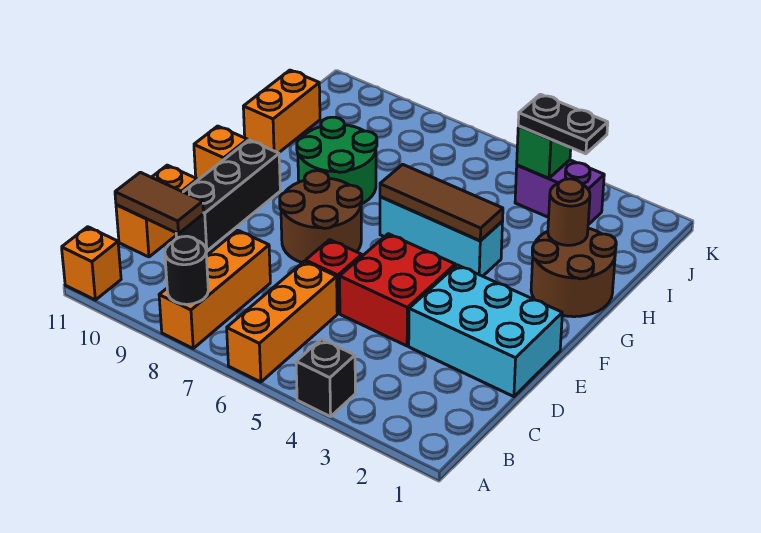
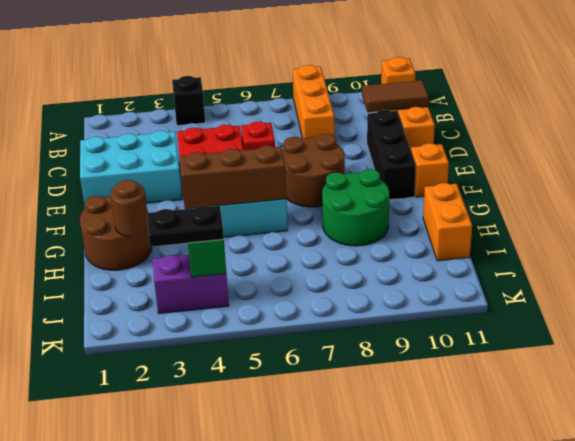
orange 1x3 brick [227,261,337,382] -> none
black 1x1 round brick [165,236,208,304] -> none
brown 1x3 tile [380,164,503,241] -> brown 1x3 brick [179,146,287,209]

